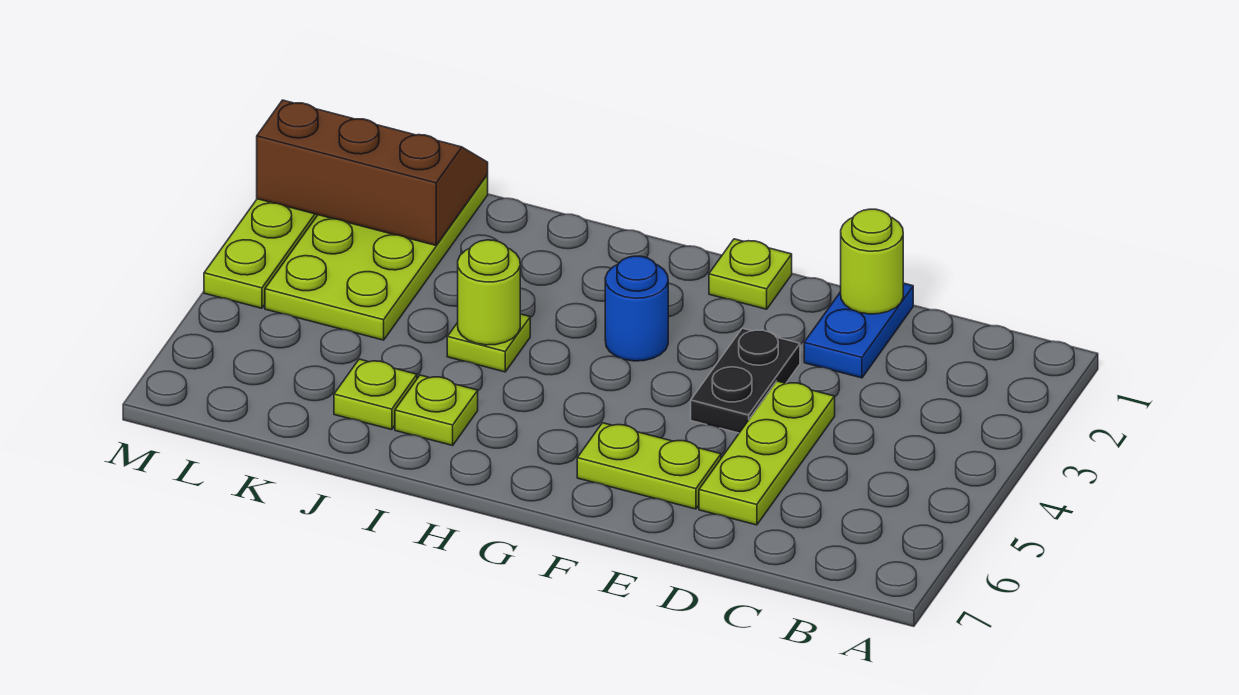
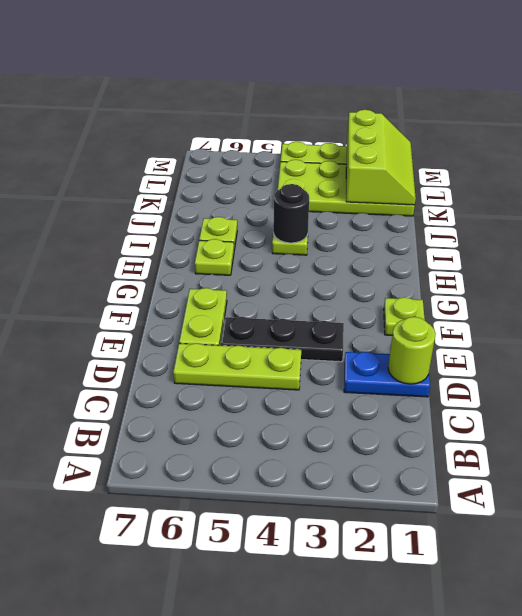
black 1x2 plate [691,328,800,433] -> black 1x3 plate [220,317,344,362]
blue 1x1 round brick [605,256,668,361] -> none
lime 1x1 round brick [458,240,520,345] -> black 1x1 round brick [273,184,309,243]
lime 1x1 plate [334,359,417,430] -> lime 1x1 plate moved to [195,239,234,275]
brown 2x3 slope [257,100,488,245] -> lime 2x3 slope [346,110,416,205]

